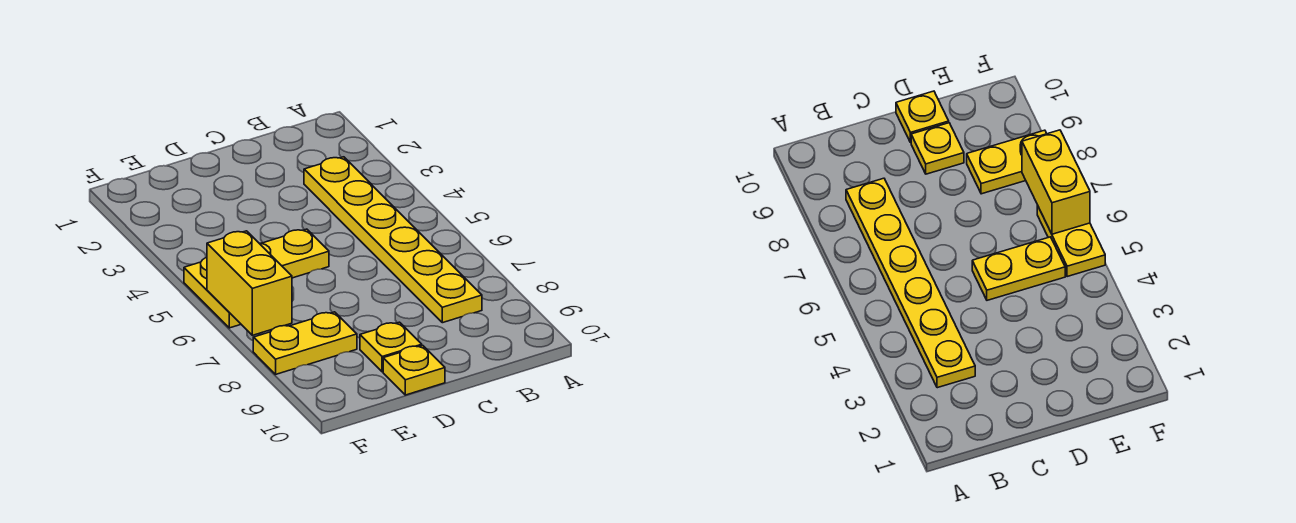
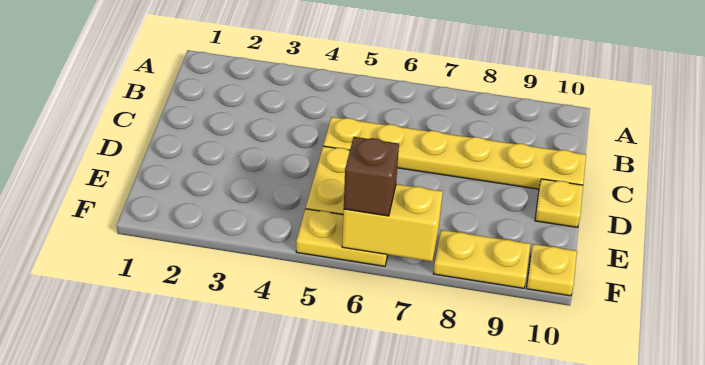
yellow 1x6 plate [304,157,482,323] -> yellow 1x6 plate moved to [323,117,586,189]
yellow 1x1 plate [360,322,422,372] -> yellow 1x1 plate moved to [526,244,577,296]
yellow 1x2 plate [253,312,357,374] -> yellow 1x2 plate turned to [434,230,530,288]
none -> brown 1x1 brick [344,137,399,216]

